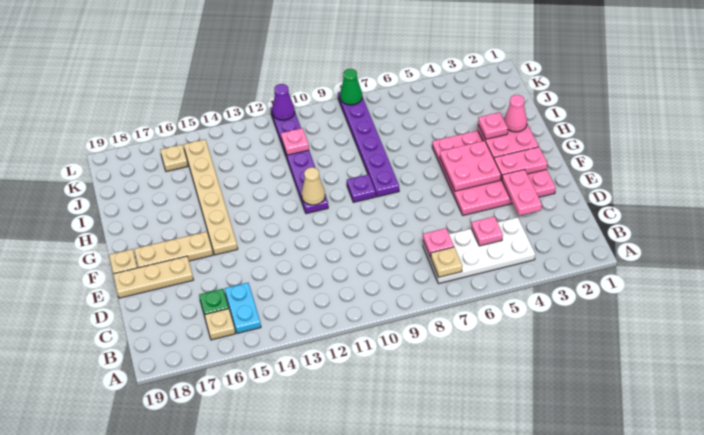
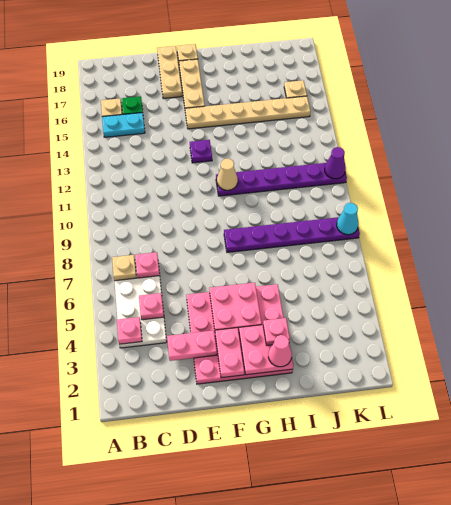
purple 1x1 plate [347,174,376,202] -> purple 1x1 plate moved to [190,140,212,163]
pink 1x1 plate [281,128,309,155] -> pink 1x1 plate moved to [117,317,142,344]
green 1x1 cone [340,69,362,105] -> cyan 1x1 cone [337,203,358,235]

